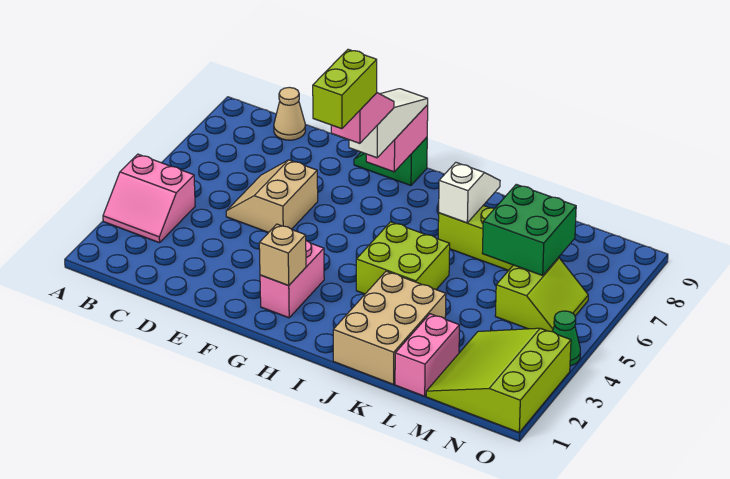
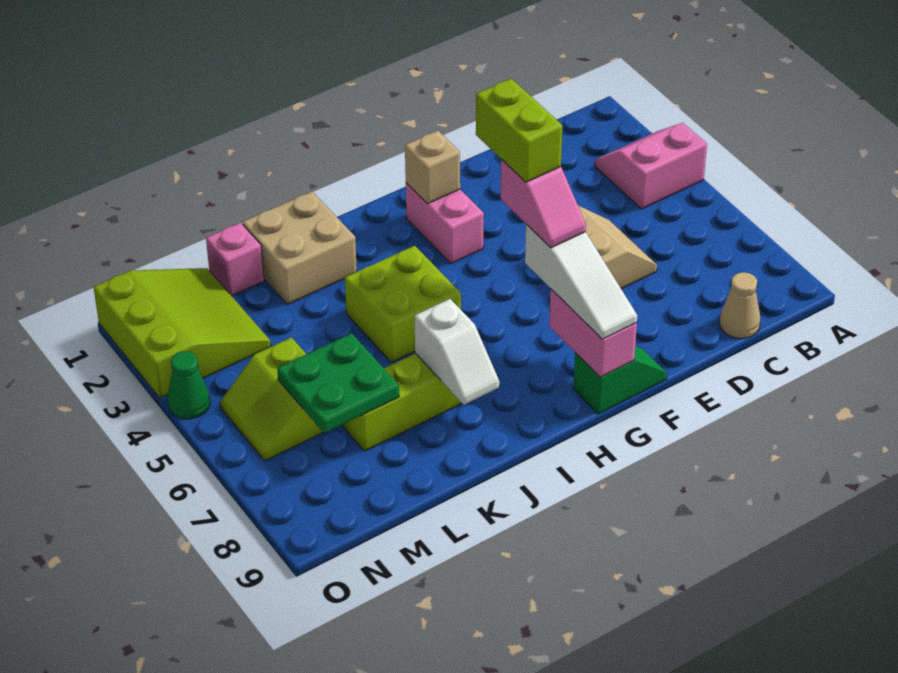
tan 2x3 brick [333,271,446,384] -> tan 2x2 brick [242,192,357,304]
pink 1x2 brick [395,314,459,396] -> pink 1x1 brick [206,223,264,296]
green 2x2 brick [482,184,576,275] -> green 2x2 plate [277,333,399,433]

